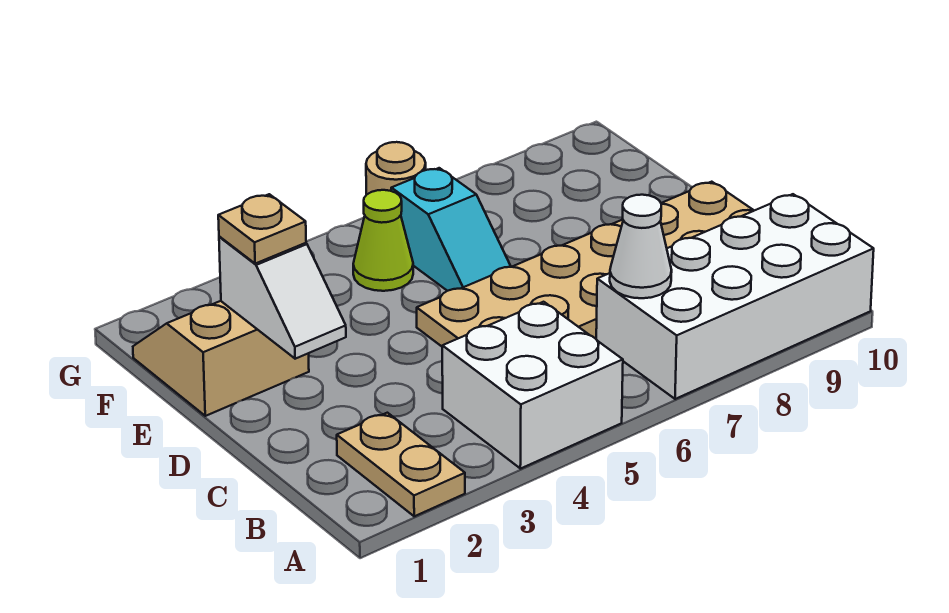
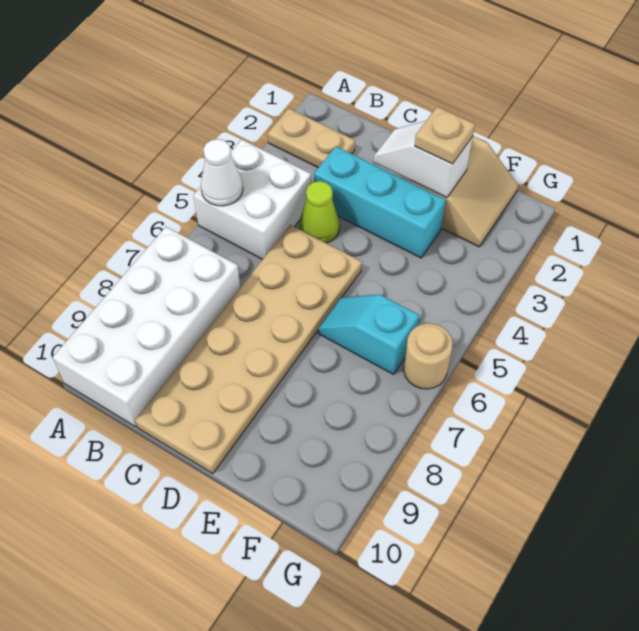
white 1x1 cone [610,195,672,298] -> white 1x1 cone moved to [201,139,243,206]
none -> cyan 1x3 brick [314,147,446,258]
lime 1x1 cone [353,190,413,291] -> lime 1x1 cone moved to [299,181,340,243]

